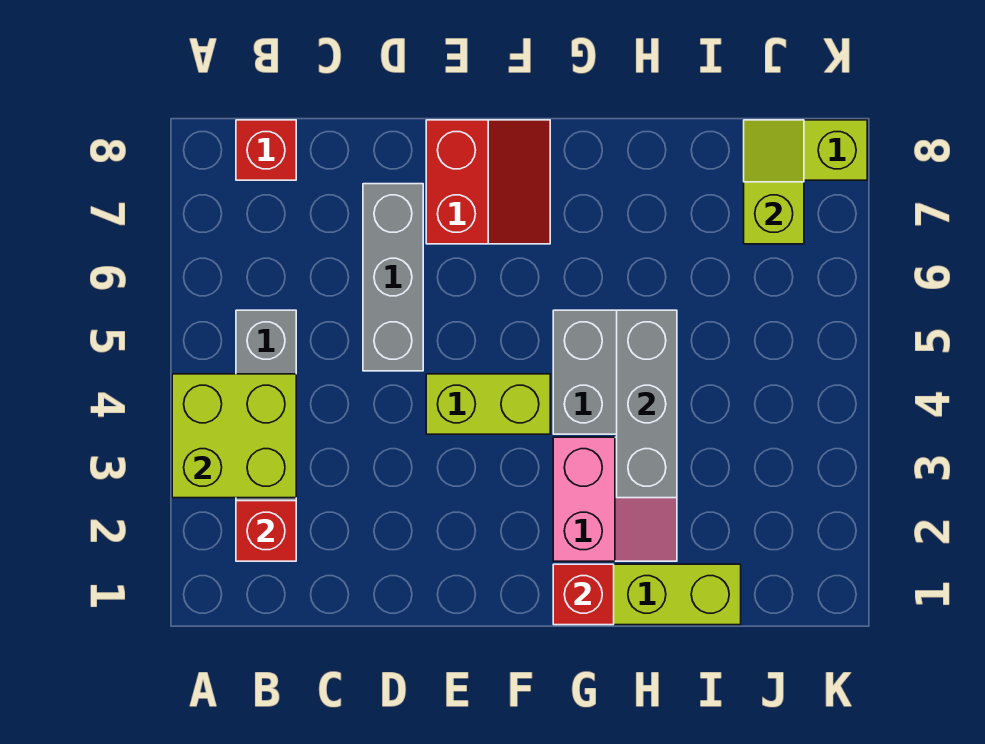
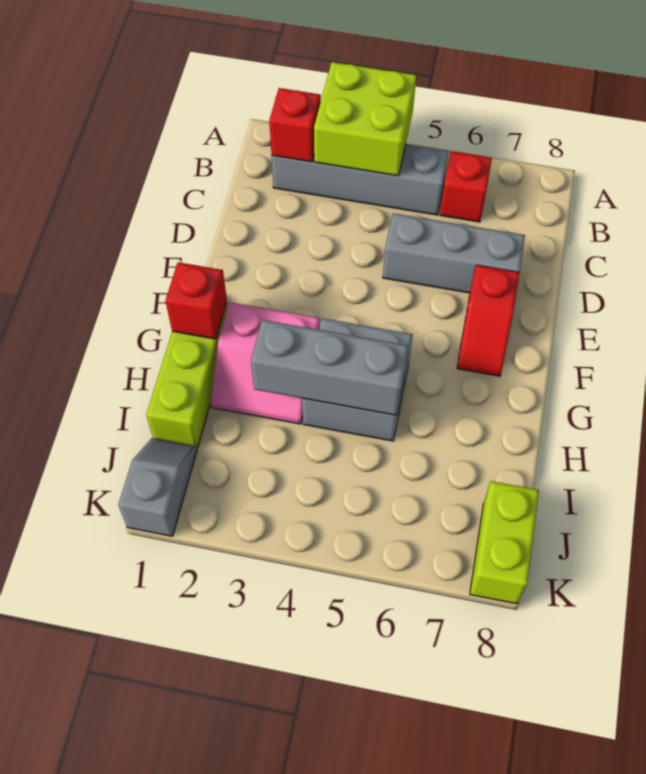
red 1x1 brick [236,120,296,180] -> red 1x1 brick moved to [440,151,492,222]
lime 1x2 brick [426,374,550,434] -> none
red 2x2 slope [426,120,550,244] -> red 1x2 slope [457,265,519,376]
none -> grey 1x2 slope [118,438,197,536]
lime 1x2 slope [744,120,804,244] -> none

